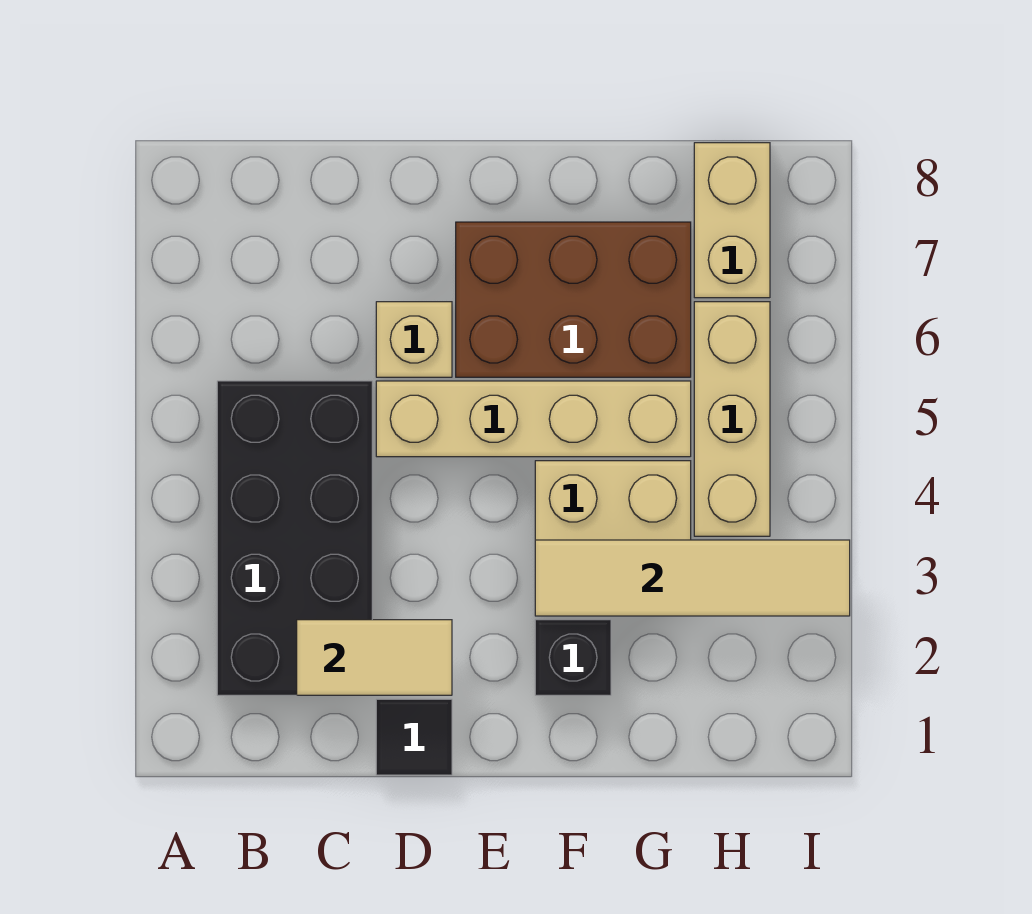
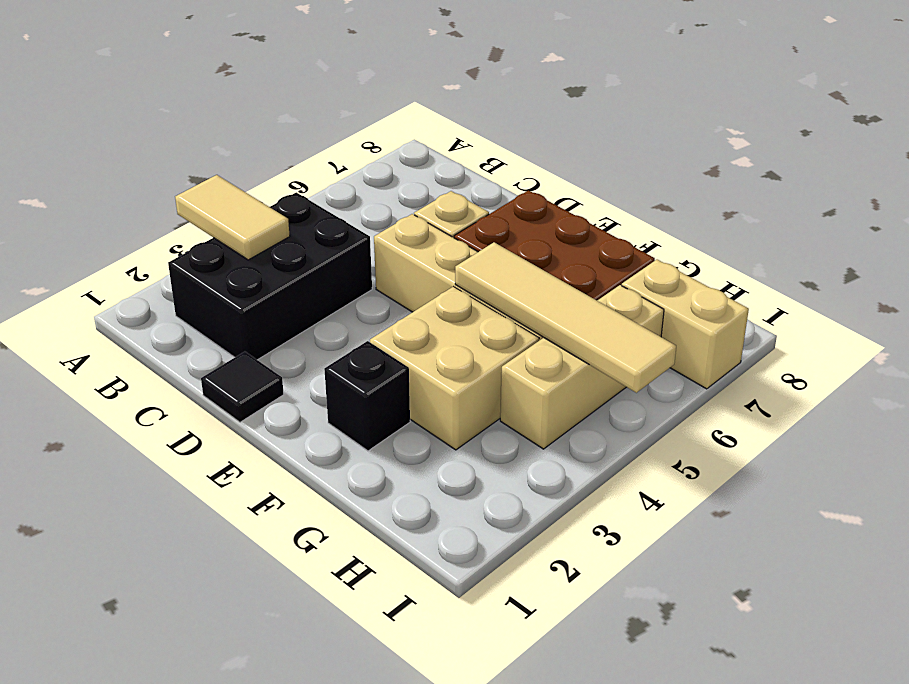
black 2x4 brick [217,381,372,695] -> black 2x3 brick [168,192,372,360]
tan 1x2 tile [297,620,452,695] -> tan 1x2 tile moved to [175,175,290,260]
tan 1x4 tile [535,540,850,616] -> tan 1x4 tile moved to [455,242,676,393]
tan 1x2 brick [694,143,770,298] -> tan 1x2 brick turned to [622,260,749,389]

